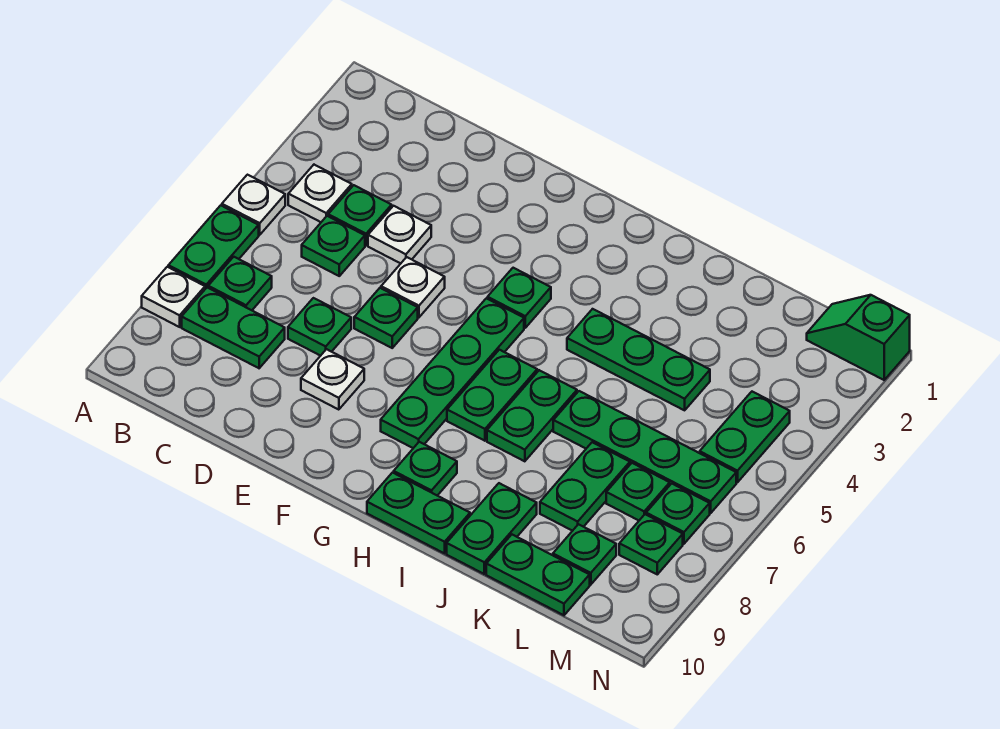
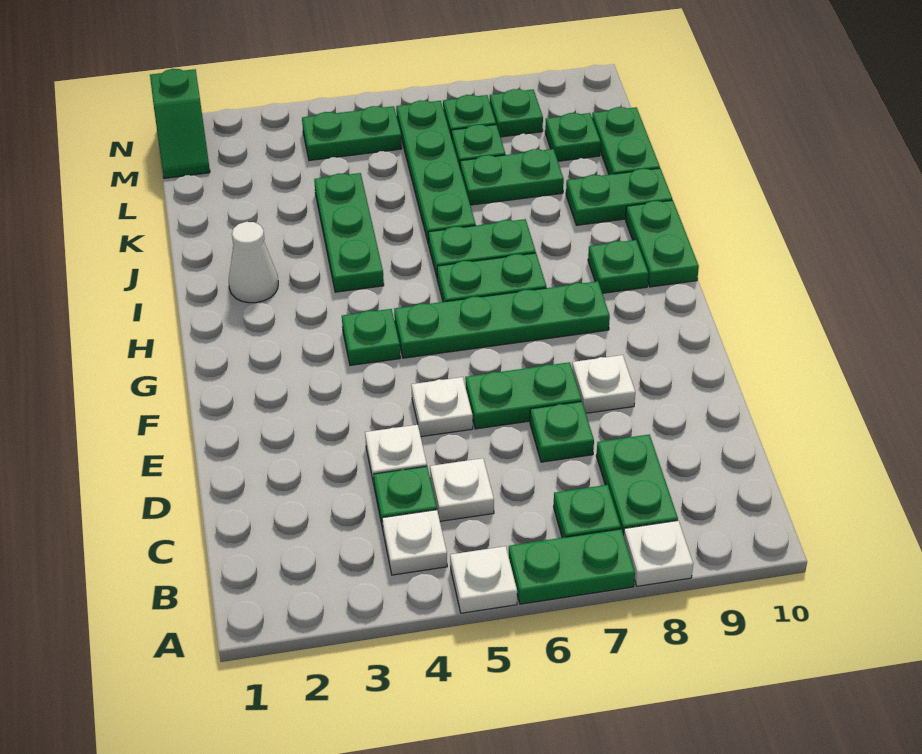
green 1x1 plate [302,216,365,276] -> white 1x1 plate [430,458,494,521]
green 1x1 plate [354,288,418,348] -> green 1x2 plate [465,362,581,429]
none -> white 1x1 cone [229,222,278,303]

